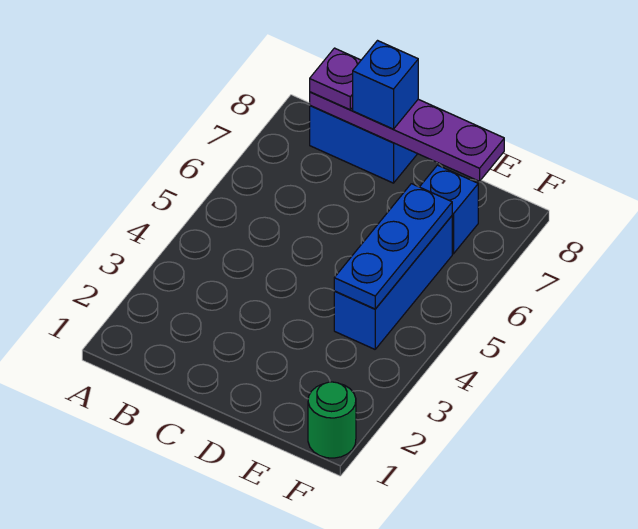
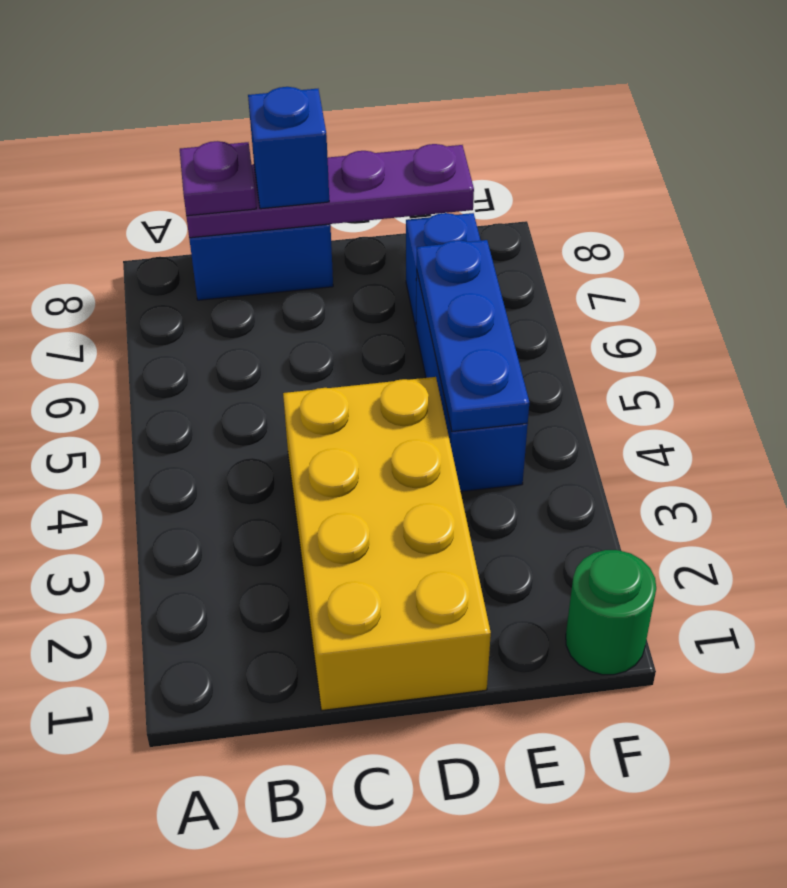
none -> yellow 2x4 brick [283,377,491,710]

